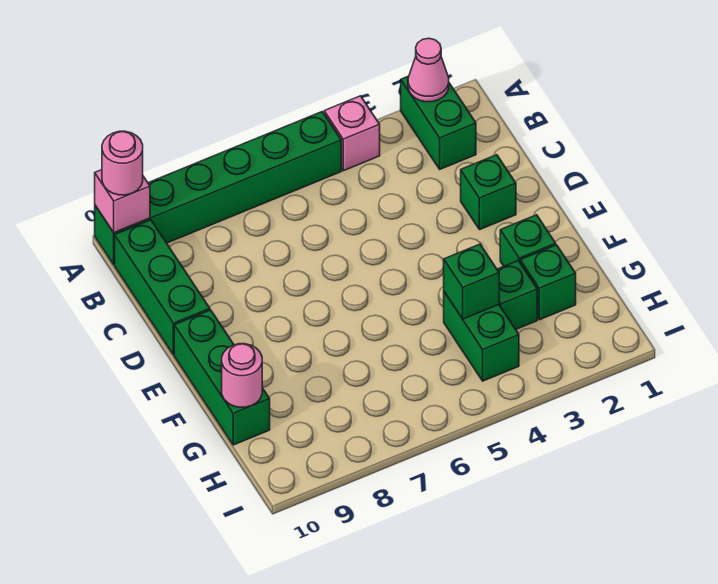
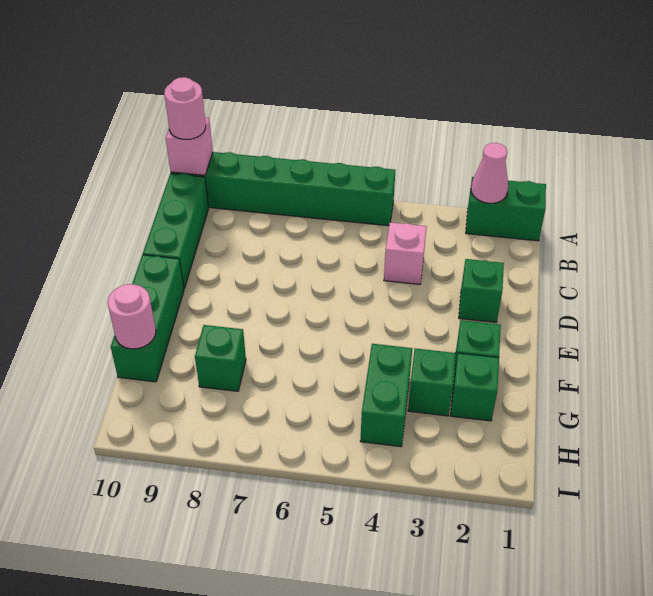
green 1x2 brick [401,76,476,169] -> green 1x2 brick turned to [466,177,546,241]
pink 1x1 brick [324,96,380,171] -> pink 1x1 brick moved to [384,222,427,284]
green 1x1 brick [444,244,499,319] -> green 1x1 brick moved to [195,325,246,391]

